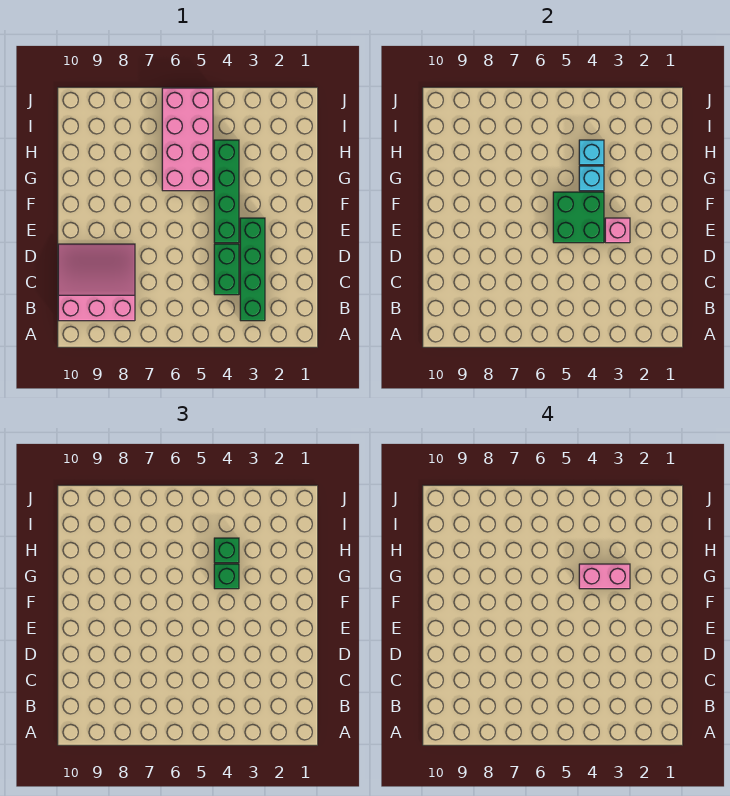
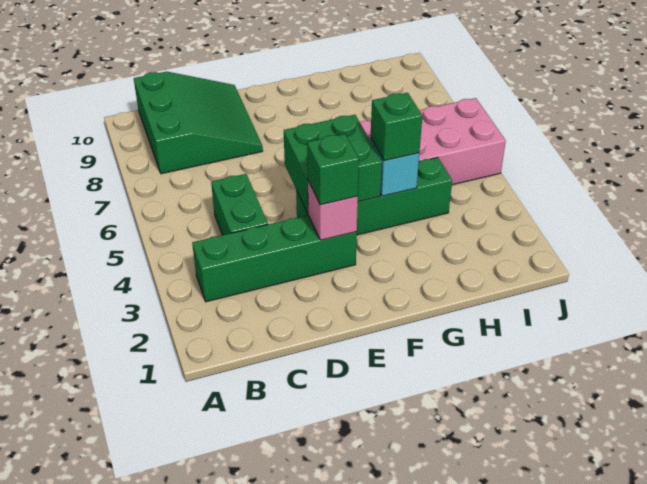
pink 3x3 slope [58,244,135,321] -> green 3x3 slope [134,72,263,174]
green 1x2 brick [214,244,239,295] -> green 1x2 brick turned to [211,174,268,235]
pink 1x2 brick [579,564,630,589] -> none
cyan 1x1 brick [579,140,604,165] -> none
green 1x1 brick [214,538,239,563] -> green 1x1 brick moved to [307,134,359,205]

